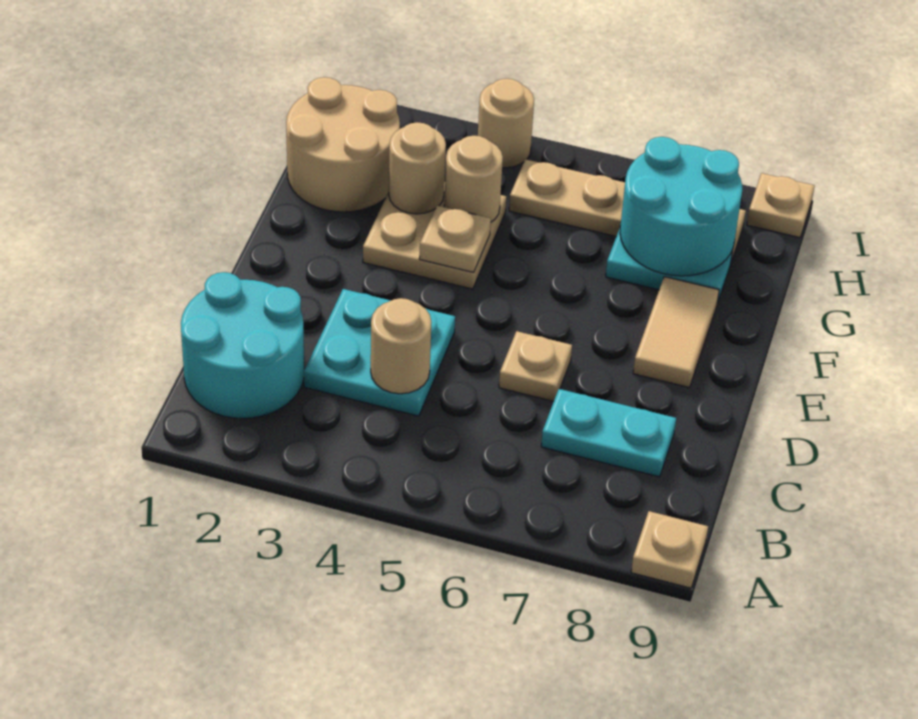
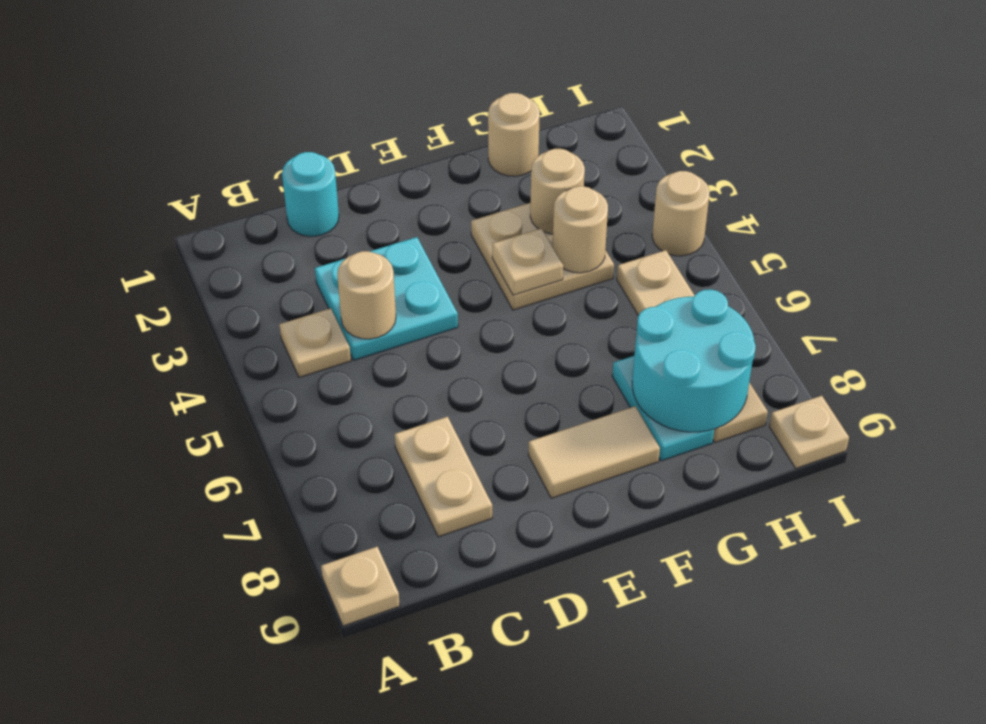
cyan 2x2 round brick [181,272,304,419] -> cyan 1x1 round brick [282,152,339,236]
cyan 1x2 plate [541,389,676,477] -> tan 1x2 plate [395,417,492,537]
tan 1x1 plate [499,331,572,401] -> tan 1x1 plate moved to [279,308,351,377]
tan 2x2 round brick [286,77,400,212] -> tan 1x1 round brick [488,93,540,176]

